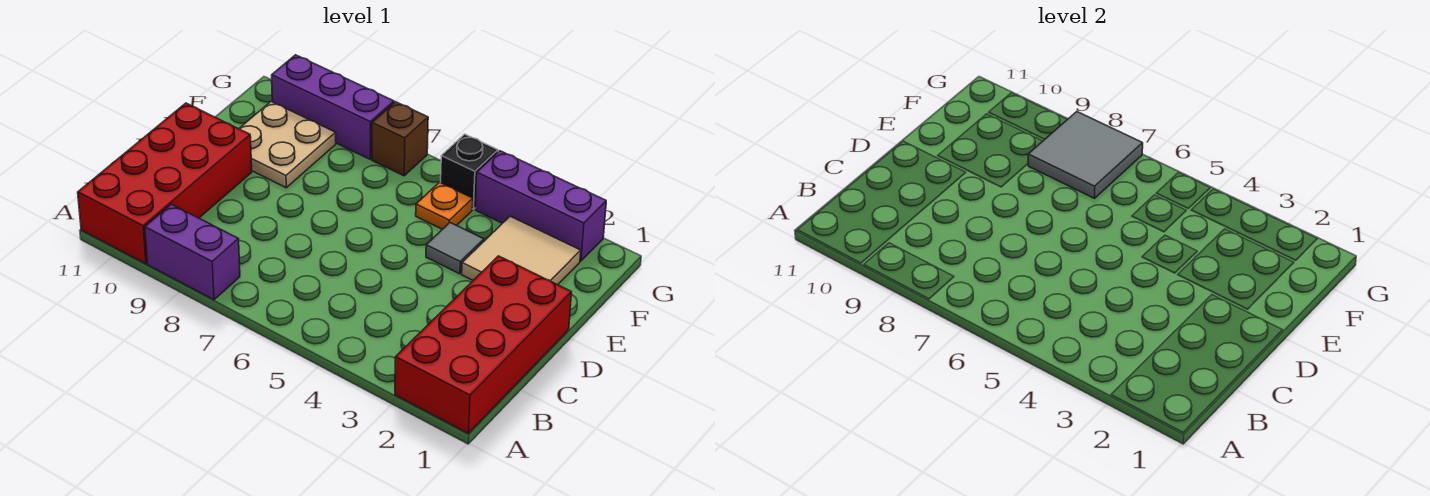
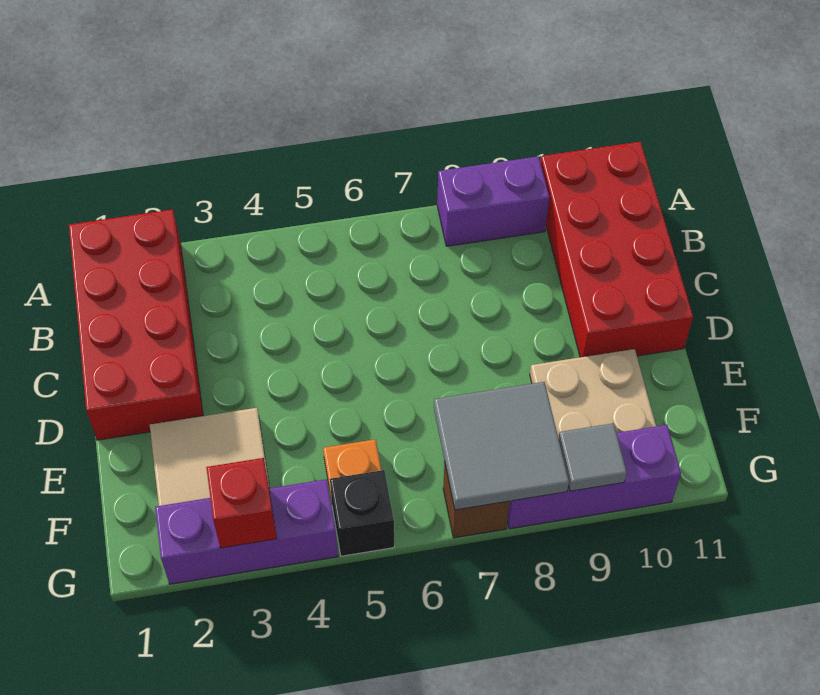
grey 1x1 tile [426,223,484,274] -> grey 1x1 tile moved to [559,423,627,491]
none -> red 1x1 brick [206,458,277,548]

